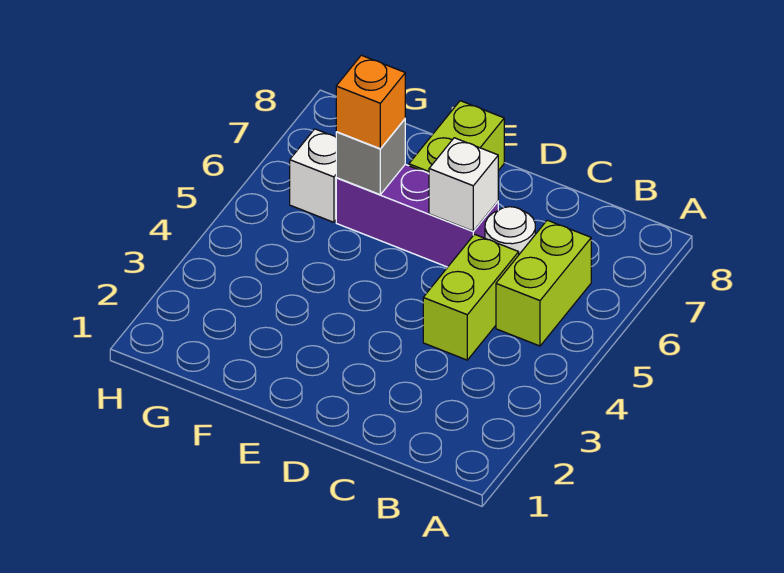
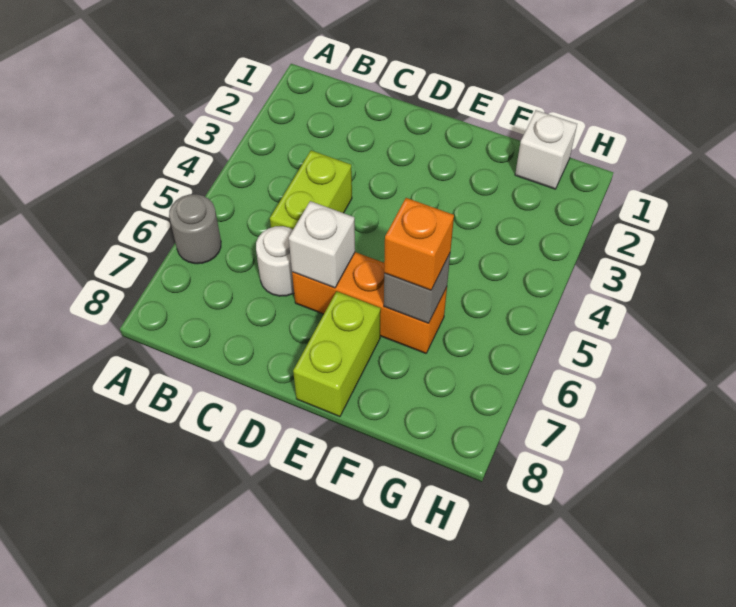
none -> grey 1x1 round brick [169,194,221,264]
lime 1x2 brick [496,220,591,346] -> none
purple 1x3 brick [336,165,498,267] -> orange 1x3 brick [292,252,447,353]
white 1x1 brick [290,129,336,222] -> white 1x1 brick moved to [515,110,577,189]

